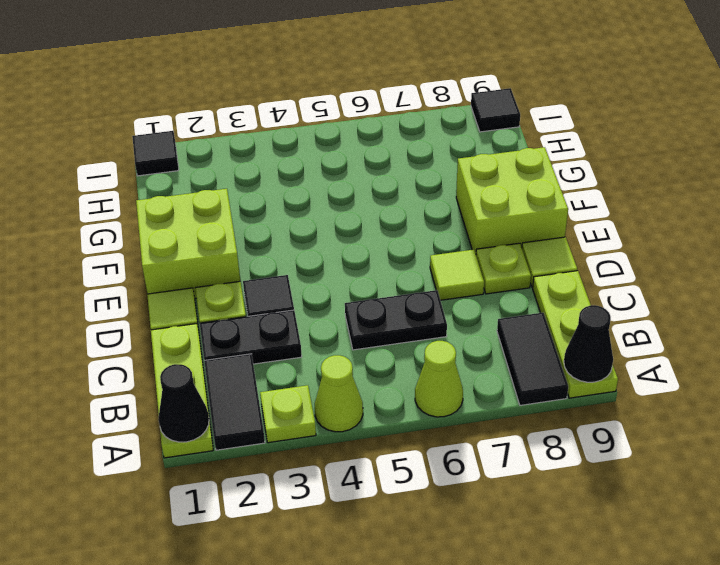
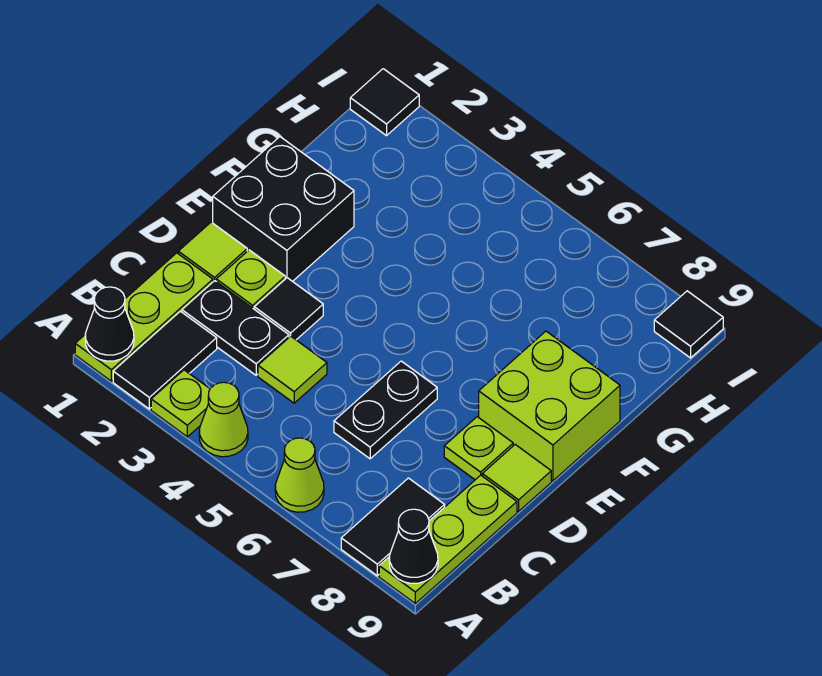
black 1x2 plate [345,290,447,350] -> black 1x2 plate turned to [334,361,437,459]
lime 1x1 tile [430,250,484,300] -> lime 1x1 tile moved to [258,336,327,403]
lime 2x2 brick [136,189,240,298] -> black 2x2 brick [213,137,354,281]

